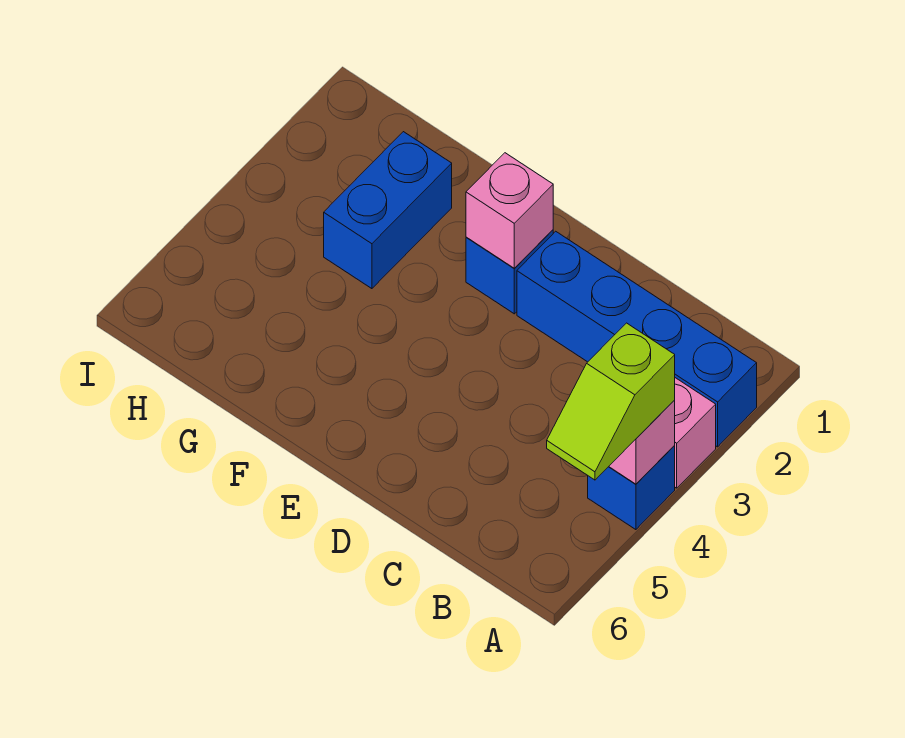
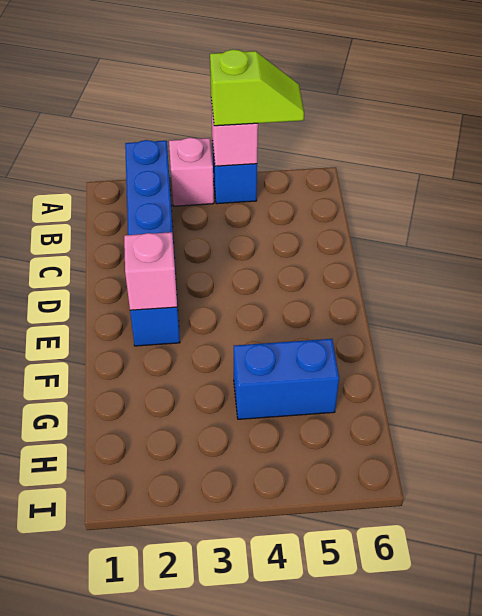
blue 1x2 brick [324,132,452,289] -> blue 1x2 brick moved to [234,339,339,419]

